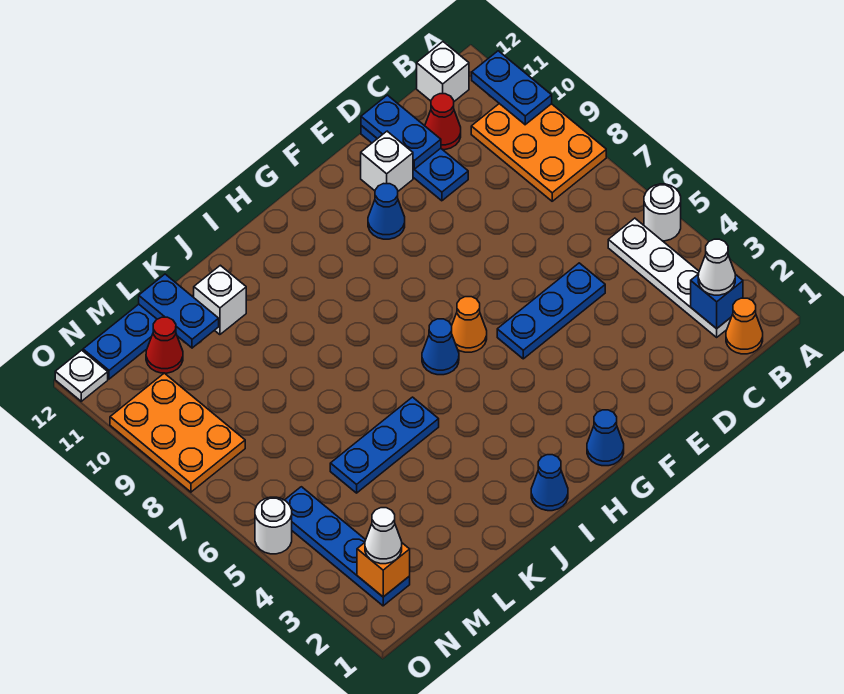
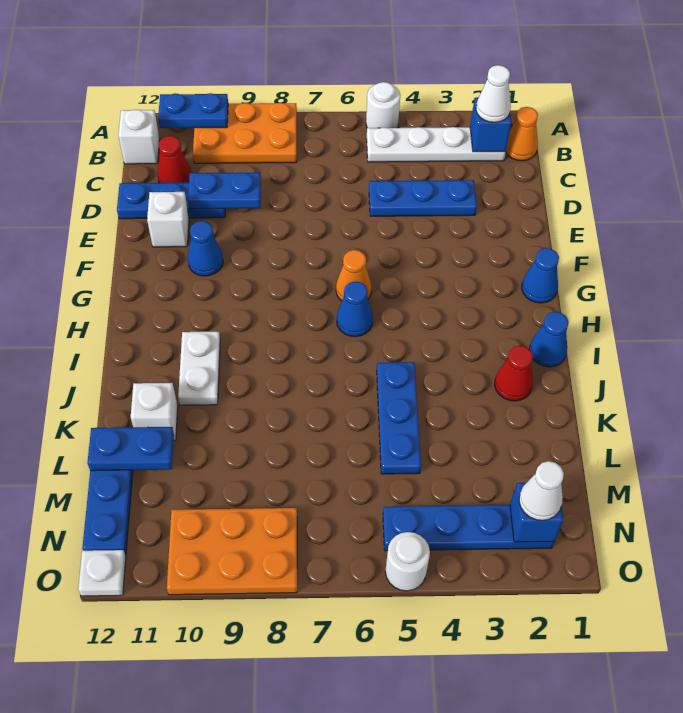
blue 1x3 plate [497,263,605,359] -> blue 1x3 plate turned to [369,180,477,216]
blue 1x2 plate [361,95,441,169] -> blue 1x2 plate moved to [188,173,261,209]
none -> white 1x2 plate [178,332,220,405]
red 1x1 cone [146,317,183,373] -> red 1x1 cone moved to [495,346,533,401]
orange 1x1 brick [357,543,410,597] -> blue 1x1 brick [510,483,563,542]

